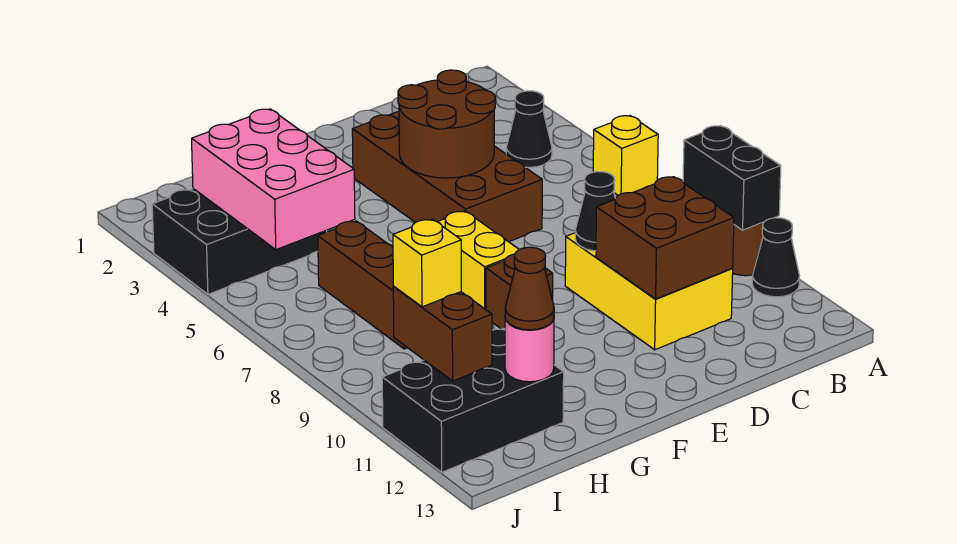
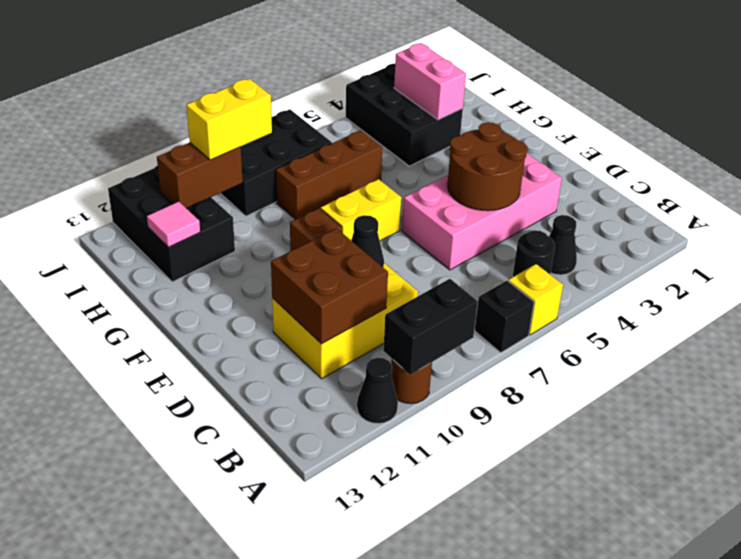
none -> black 1x1 brick [475,281,534,353]
none -> black 1x1 round brick [513,230,555,277]
brown 2x4 brick [352,111,542,242] -> pink 2x4 brick [402,154,562,270]
pink 2x3 brick [192,109,355,250] -> pink 1x2 brick [394,43,466,120]
pink 1x1 round brick [505,318,554,382] -> pink 1x1 tile [147,201,200,247]
brown 1x1 cone [505,247,554,330] -> none
none -> black 2x3 brick [220,109,332,216]
yellow 1x1 brick [393,219,461,307] -> yellow 1x2 brick [186,79,272,160]

